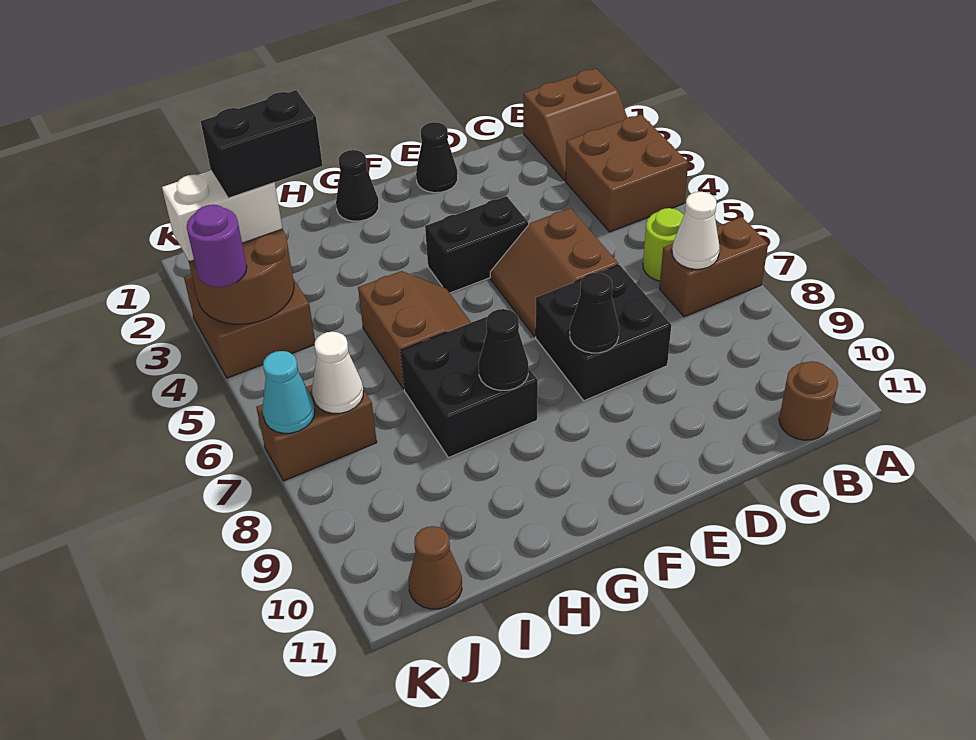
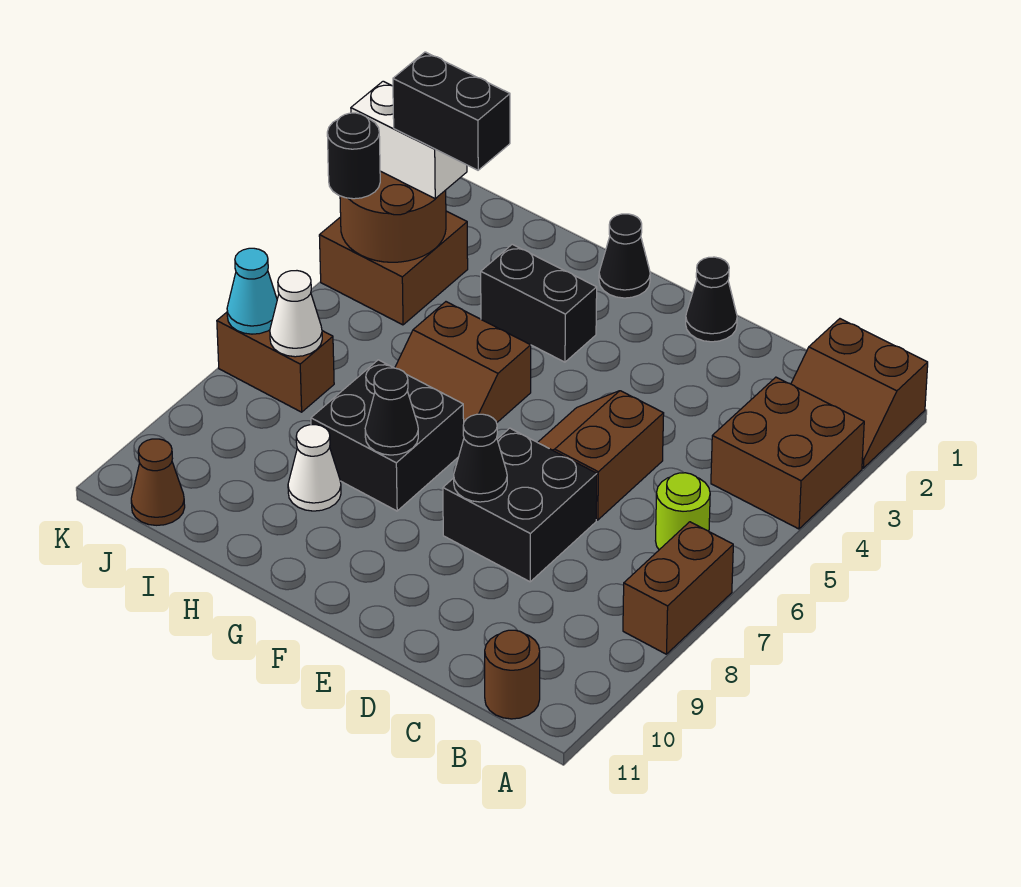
brown 1x2 brick [659,217,768,317] -> brown 1x2 brick turned to [623,522,733,654]
white 1x1 cone [672,192,720,269] -> white 1x1 cone moved to [288,425,341,511]
black 1x2 brick [425,196,528,293] -> black 1x2 brick moved to [481,244,597,362]
brown 2x2 slope [358,271,471,389] -> brown 2x2 slope turned to [395,302,531,423]
purple 1x1 round brick [187,205,247,287] -> black 1x1 round brick [327,113,380,199]

